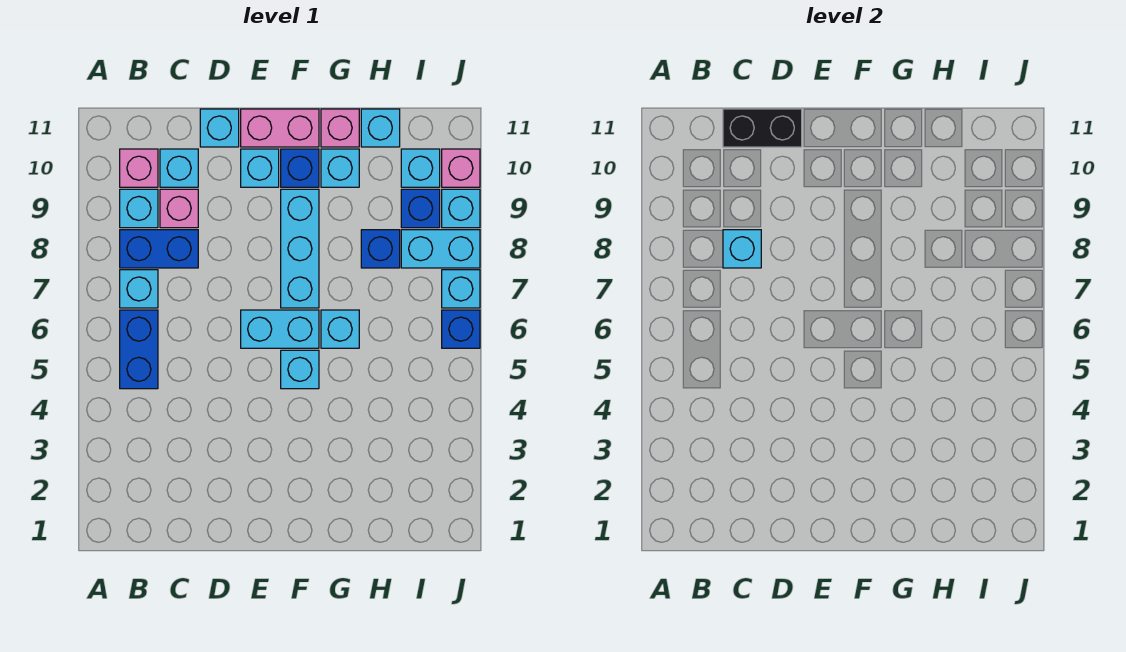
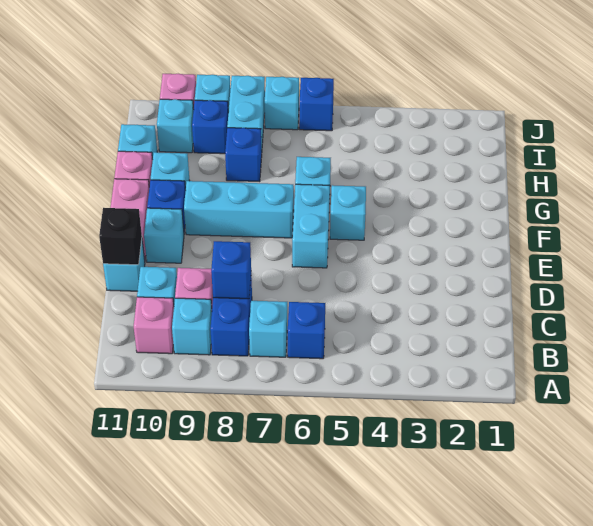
blue 1x2 brick [120,310,158,389] -> blue 1x1 brick [288,302,325,359]
cyan 1x1 brick [723,230,761,268] -> blue 1x1 brick [211,241,251,299]
black 1x2 brick [723,109,802,147] -> black 1x1 brick [99,208,142,265]

